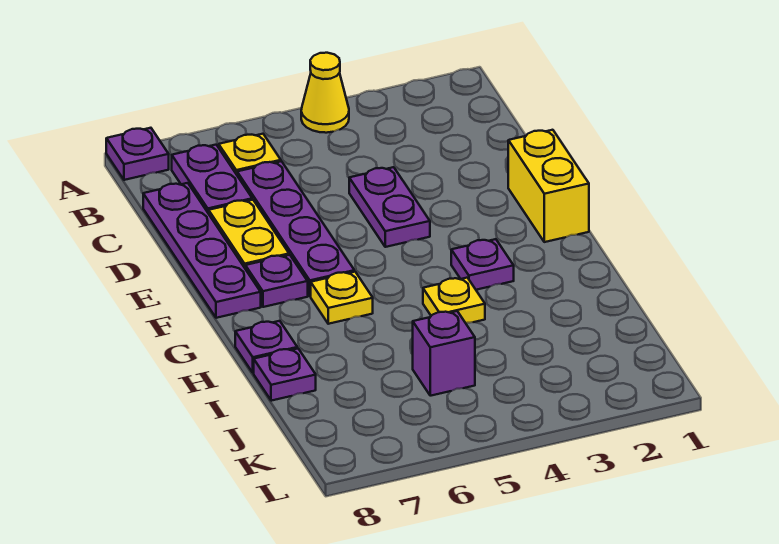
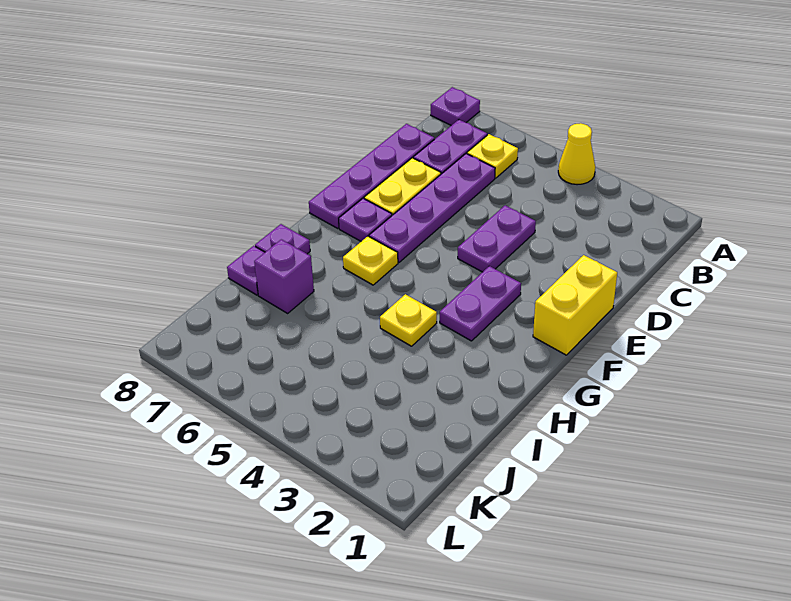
purple 1x1 plate [451,239,514,290] -> purple 1x2 plate [440,266,521,341]
purple 1x1 brick [413,311,475,396] -> purple 1x1 brick moved to [254,239,314,313]

